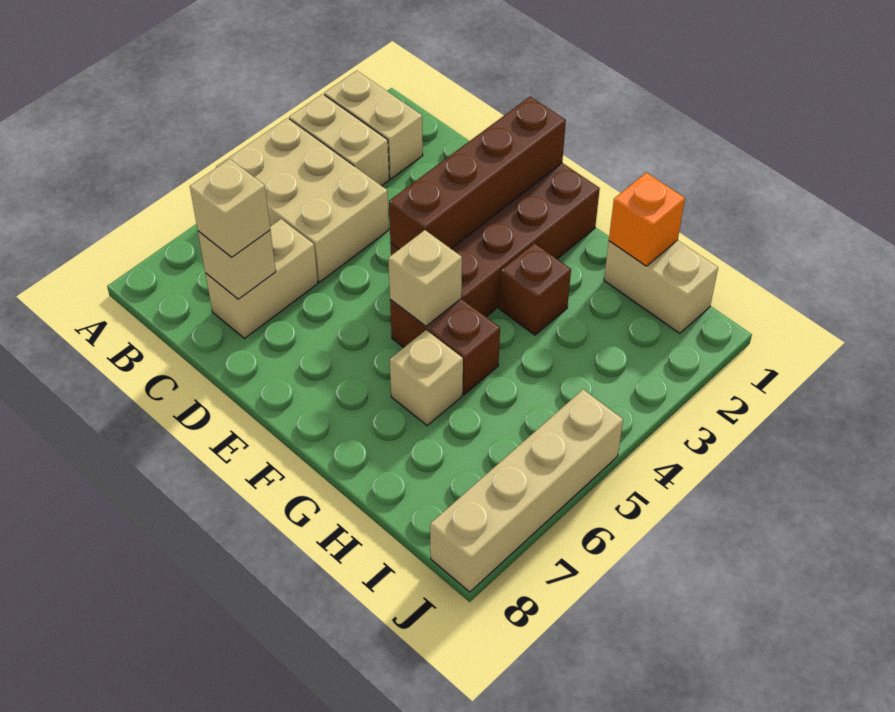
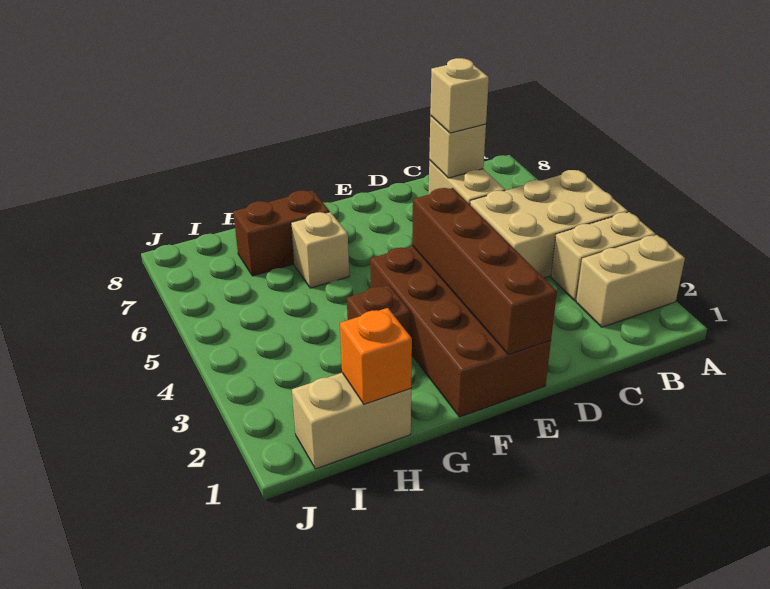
brown 1x2 brick [390,299,500,394] -> brown 1x2 brick moved to [233,190,329,276]
tan 1x1 brick [388,230,462,326] -> none
tan 1x4 brick [430,390,623,592] -> none

